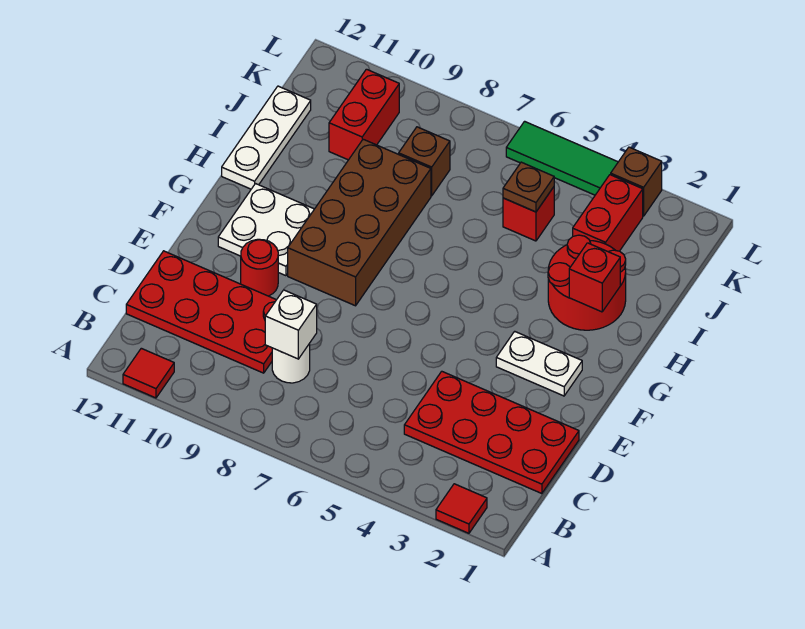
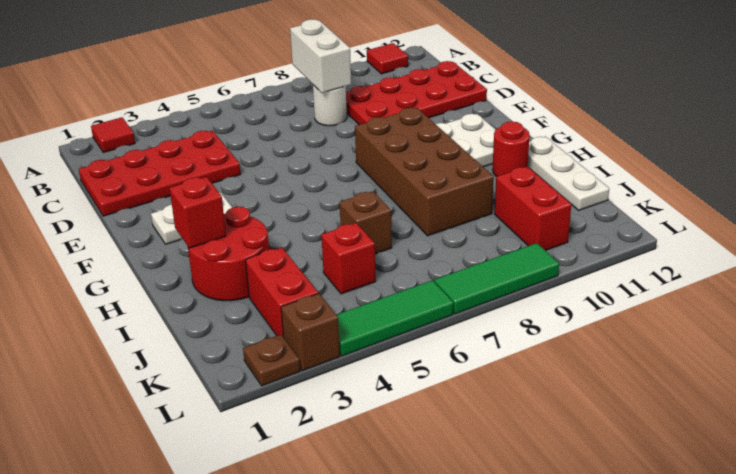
white 1x1 brick [265,290,317,359] -> white 1x2 brick [290,19,351,93]
red 1x1 round brick [241,239,278,296] -> red 1x1 round brick moved to [493,121,530,176]
brown 1x1 plate [503,162,554,212] -> brown 1x1 plate moved to [243,335,300,386]
brown 1x1 brick [399,127,450,196] -> brown 1x1 brick moved to [340,191,392,254]
none -> green 1x3 tile [434,243,559,314]

